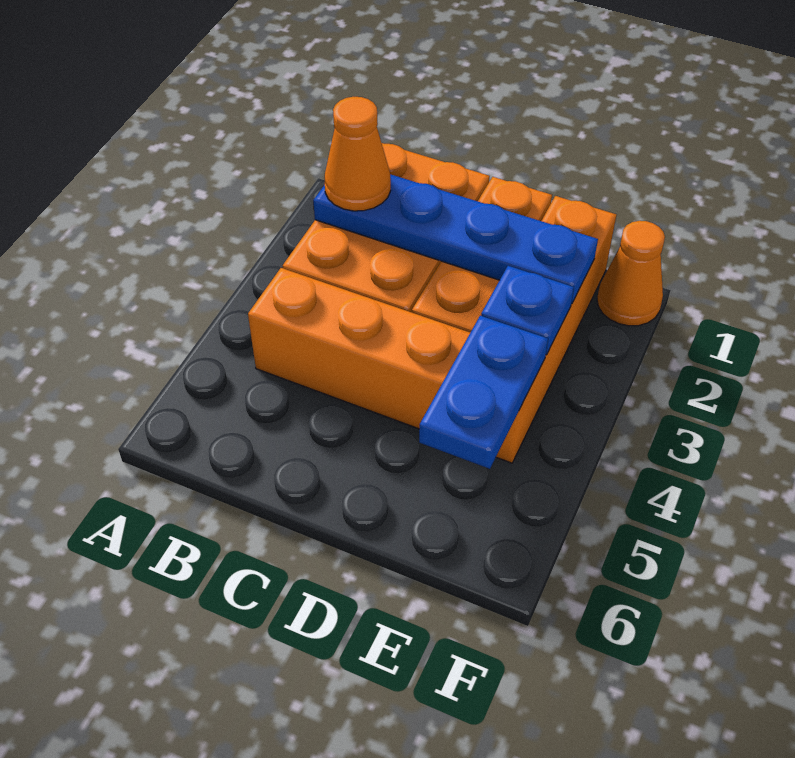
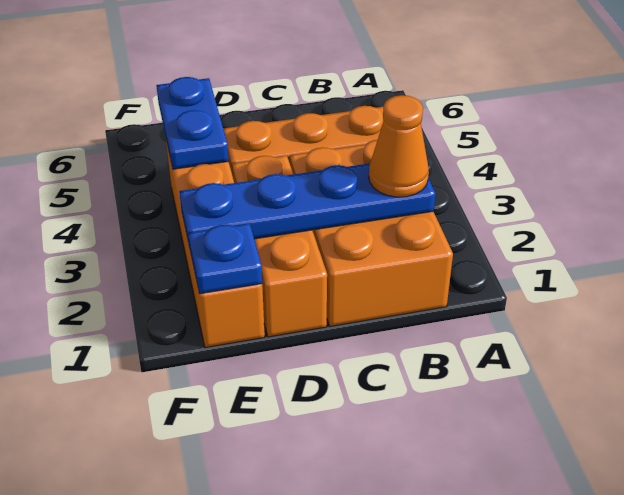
blue 1x1 plate [481,266,574,355] -> blue 1x1 plate moved to [188,223,262,294]
orange 1x1 cone [597,221,665,326] -> none

